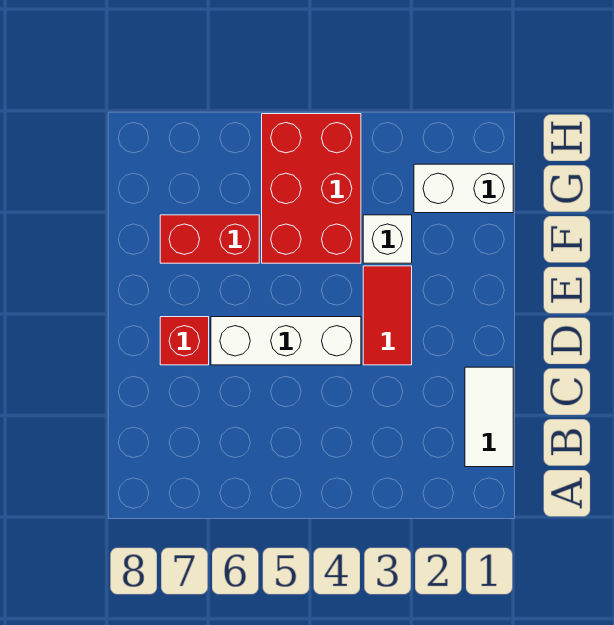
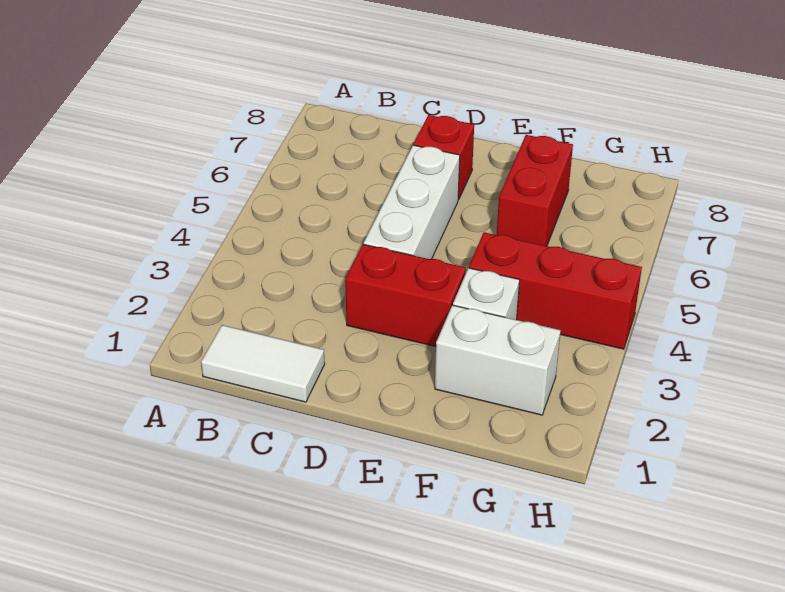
red 1x2 tile [363,266,412,365] -> red 1x2 brick [345,244,466,346]
red 2x3 brick [262,114,361,263] -> red 1x3 brick [469,233,642,349]
white 1x2 brick [414,164,513,213] -> white 1x2 brick turned to [435,305,561,415]

